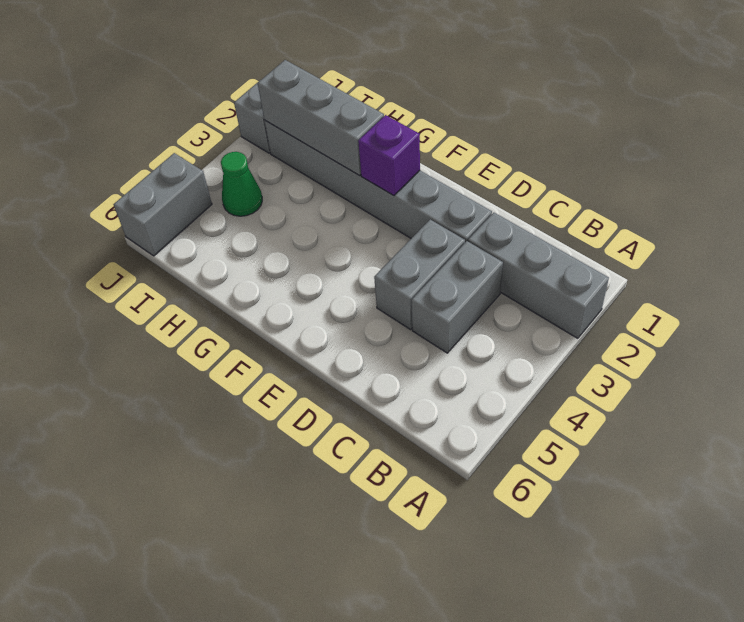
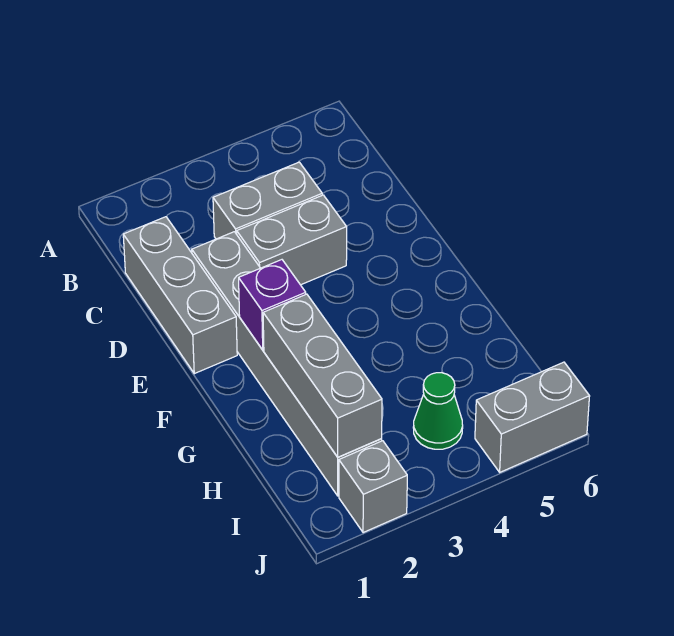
grey 1x3 brick [468,213,609,338] -> grey 1x3 brick moved to [123,217,237,374]

